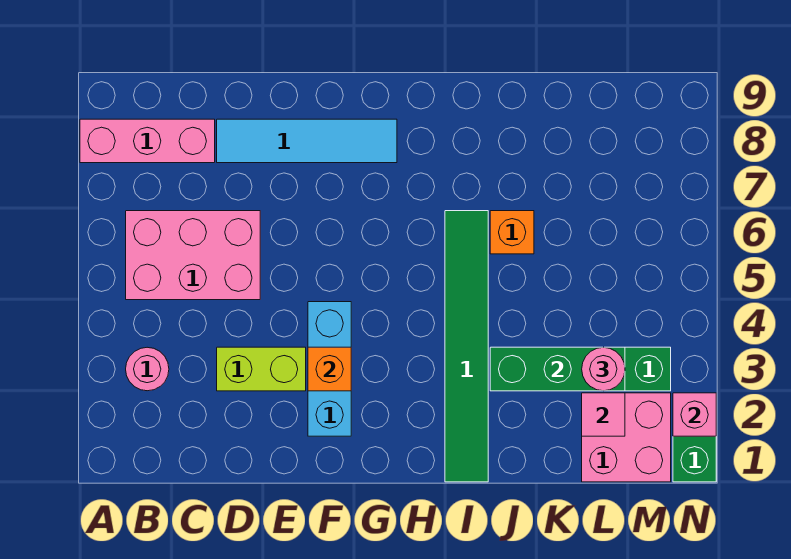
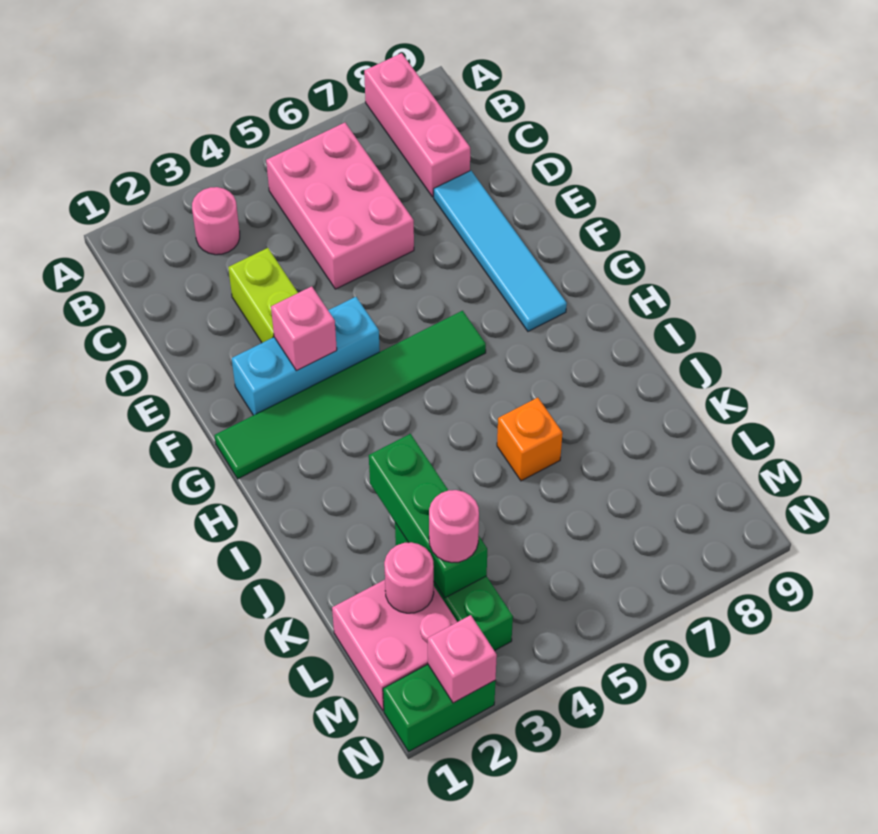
orange 1x1 brick [308,347,351,391] -> pink 1x1 brick [271,286,337,371]
green 1x6 tile [445,211,488,482] -> green 1x6 tile moved to [215,311,486,479]
pink 1x1 tile [582,393,625,436] -> pink 1x1 round brick [384,542,434,613]

